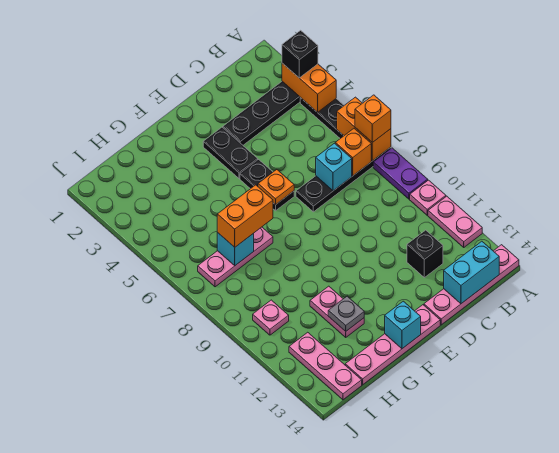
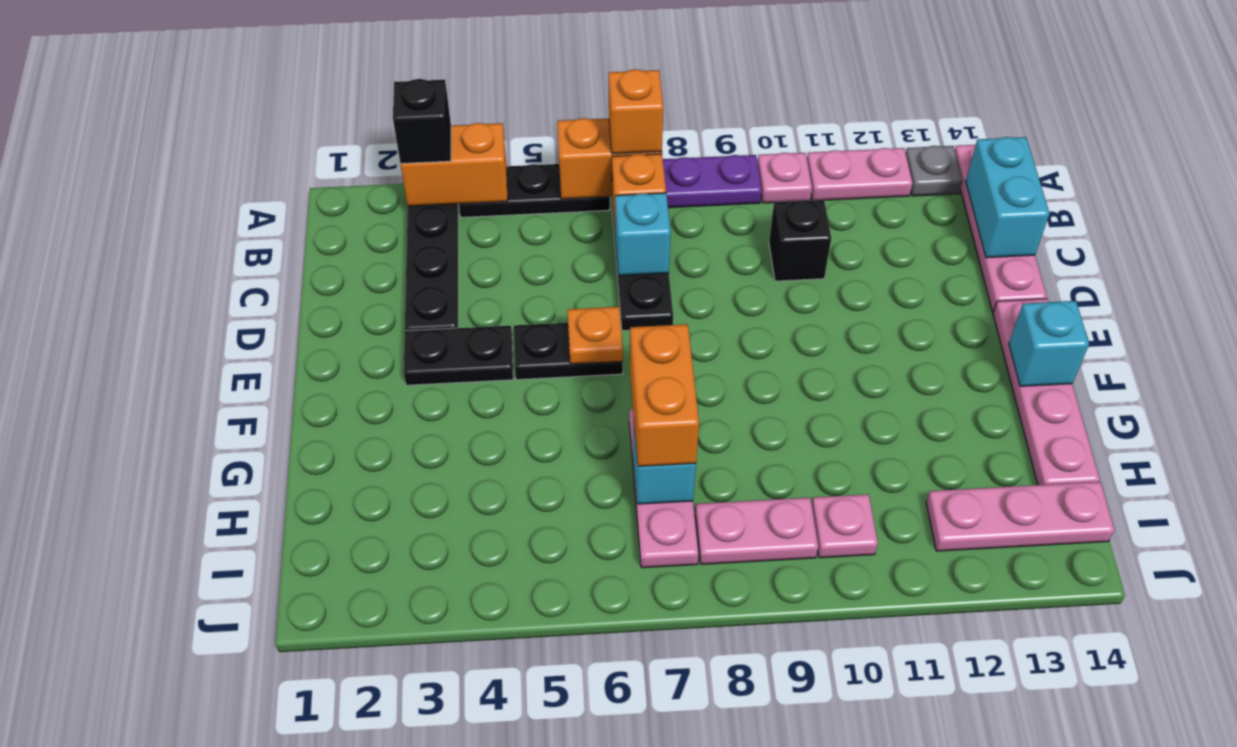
black 1x1 brick [407,230,443,278] -> black 1x1 brick moved to [769,200,831,281]
pink 1x2 plate [310,286,364,337] -> pink 1x2 plate moved to [695,498,818,564]
grey 1x1 plate [328,296,364,331] -> grey 1x1 plate moved to [906,146,963,196]

